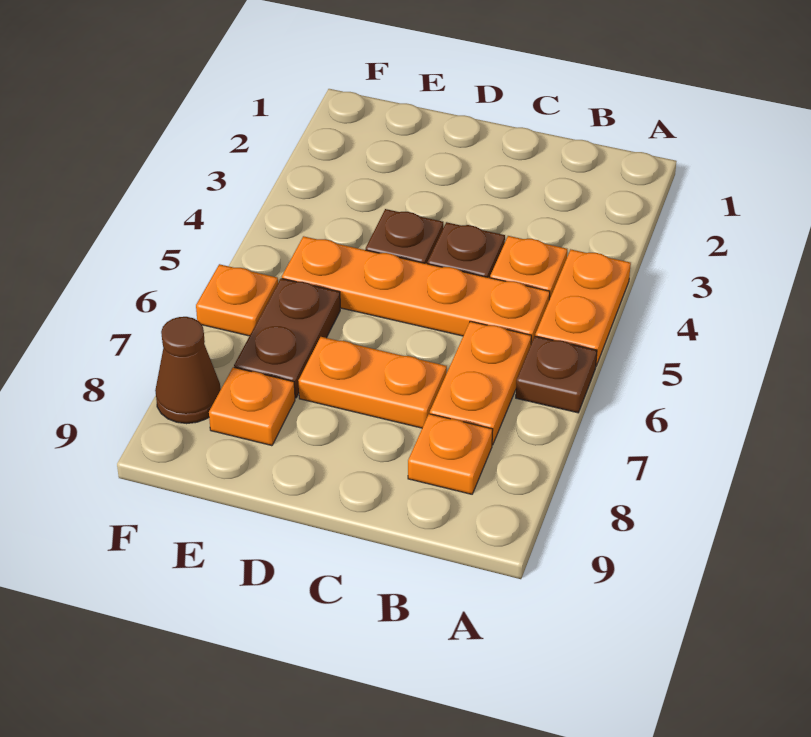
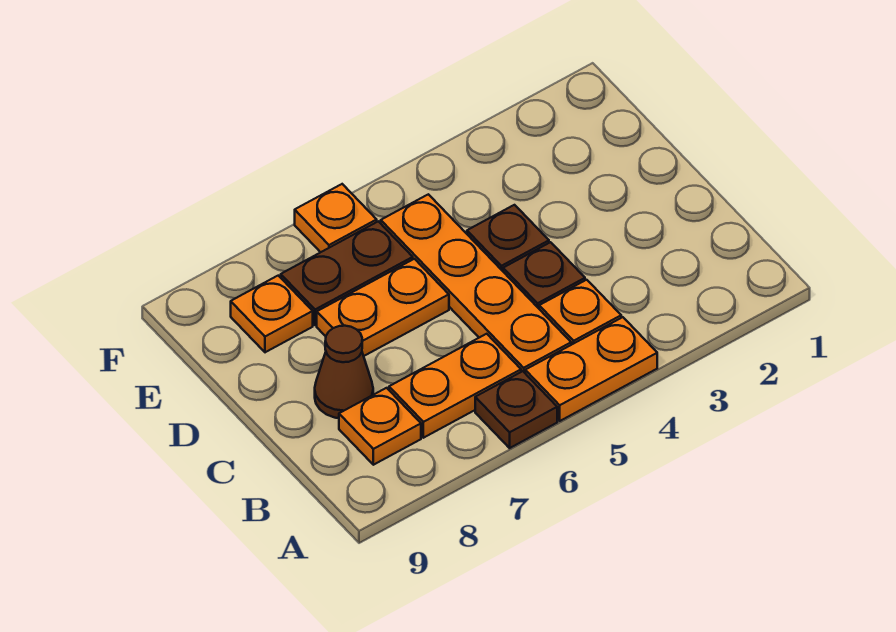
orange 1x2 plate [298,337,447,428] -> orange 1x2 plate turned to [317,259,449,356]
brown 1x1 cone [155,317,221,424] -> brown 1x1 cone moved to [315,326,373,418]

